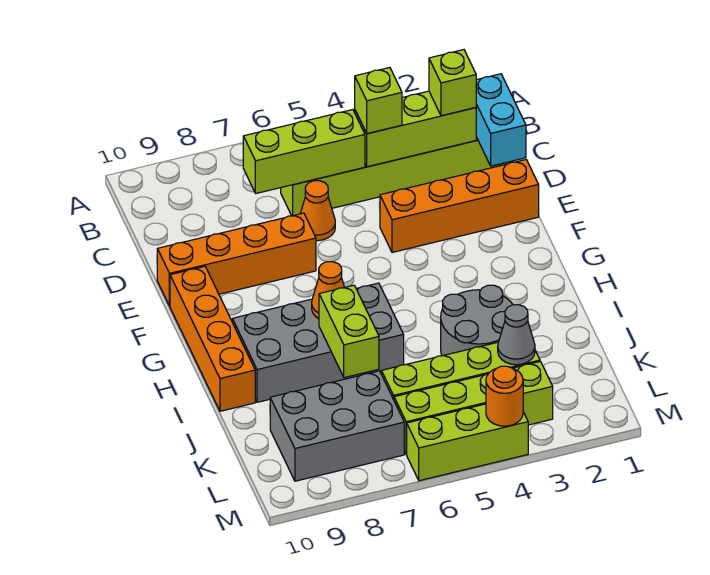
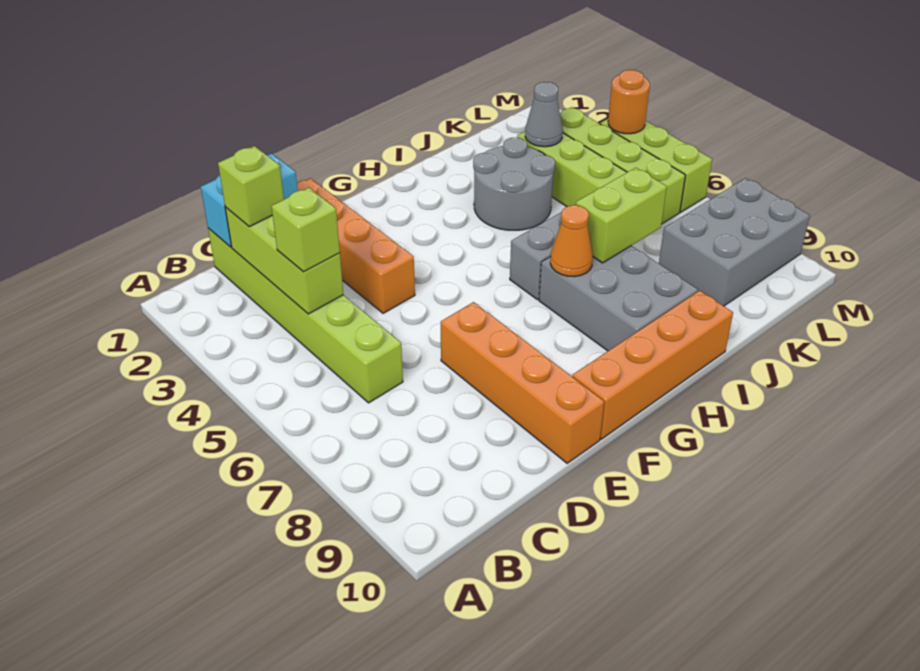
lime 1x3 brick [243,110,365,193] -> none
orange 1x1 cone [300,181,335,241] -> none
grey 2x3 brick [270,371,404,481] -> grey 2x3 brick turned to [659,178,810,306]

